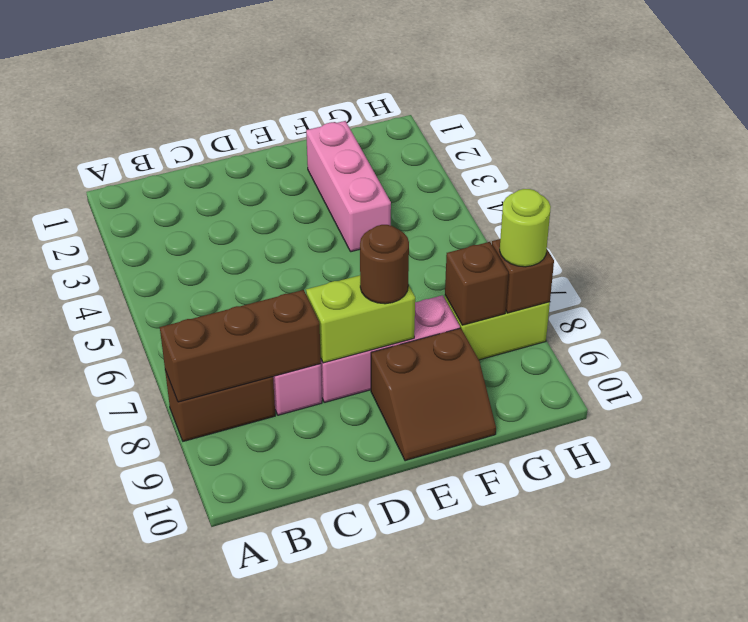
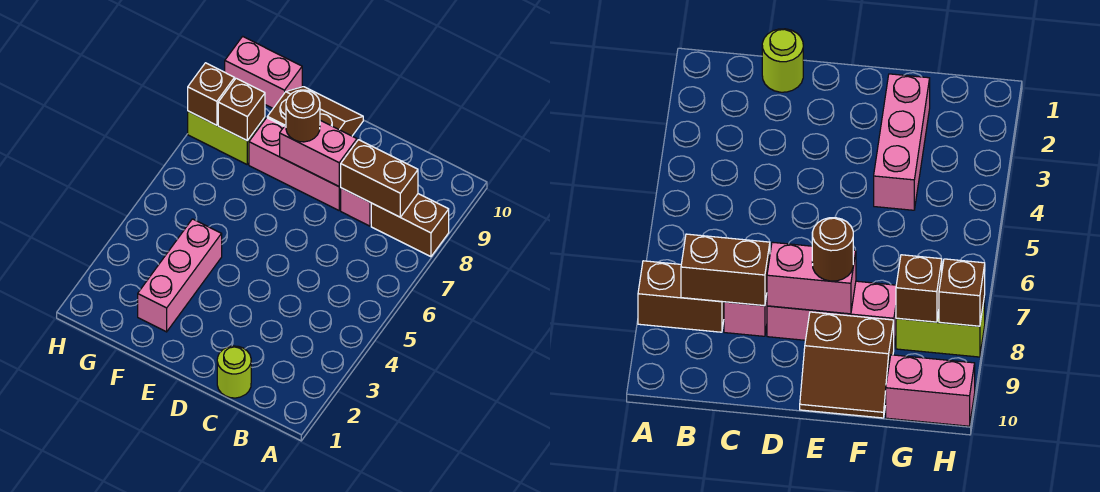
brown 1x3 brick [160,290,321,402] -> brown 1x2 brick [341,140,418,217]
lime 1x2 brick [306,275,415,363] -> pink 1x2 brick [280,120,357,186]
none -> pink 1x2 brick [225,36,302,108]
lime 1x1 round brick [500,189,551,267] -> lime 1x1 round brick moved to [217,346,251,398]

